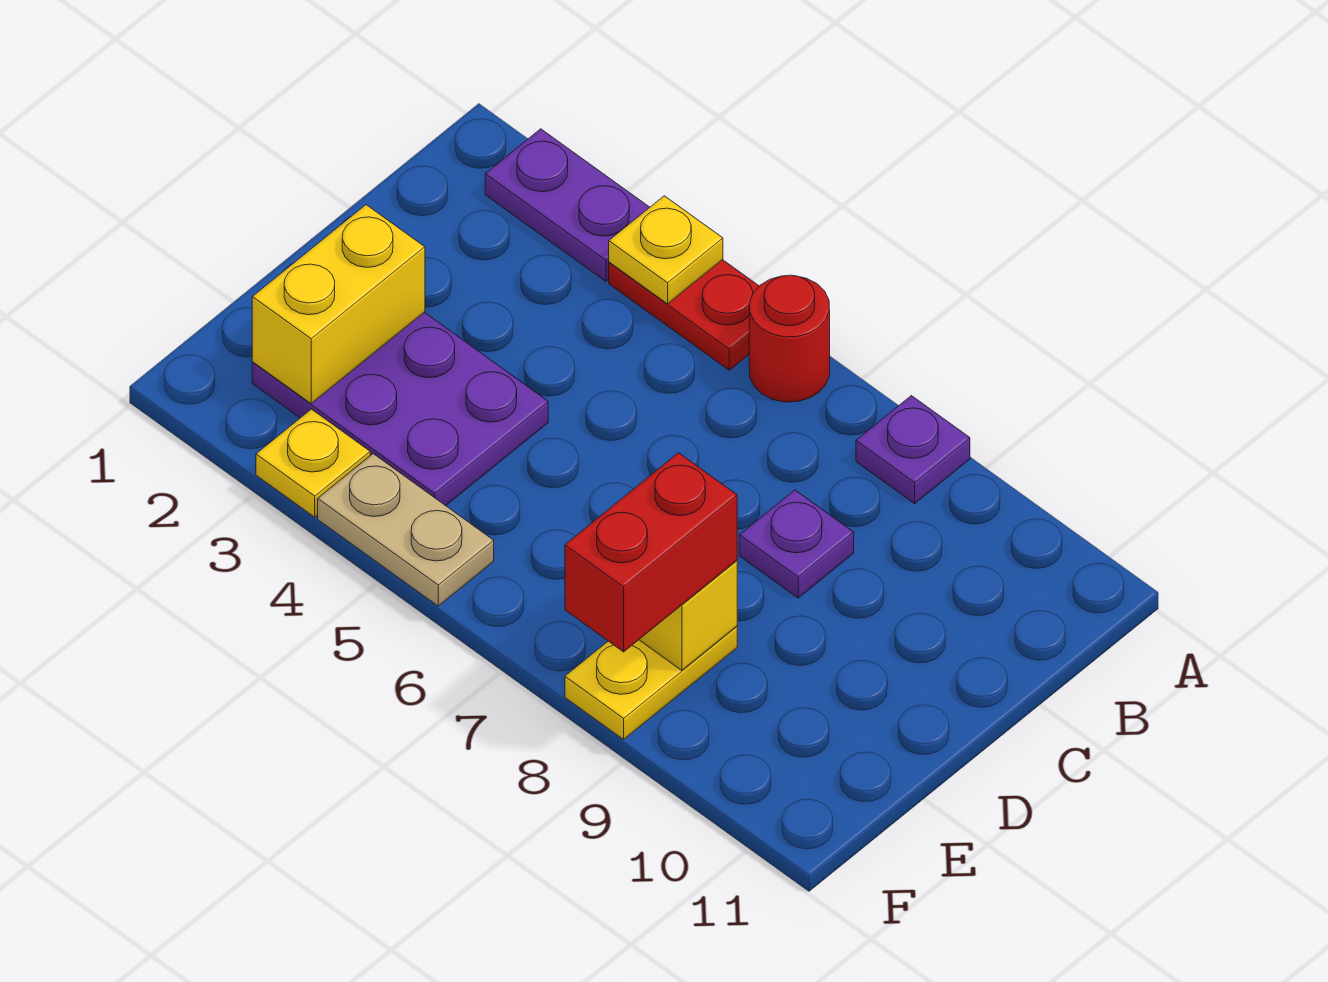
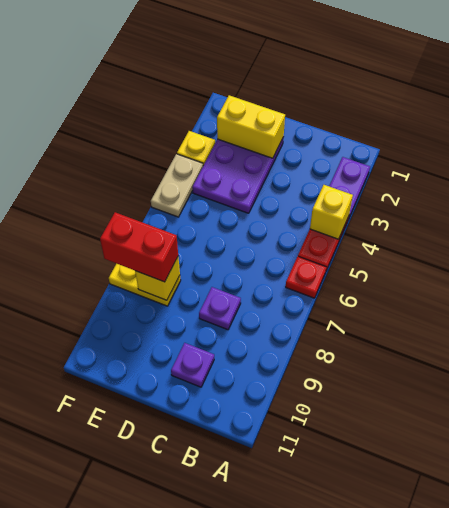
yellow 1x1 plate [609,196,723,304] -> yellow 1x1 brick [310,185,353,239]
red 1x1 round brick [749,275,830,402] -> red 1x1 plate [286,257,327,298]
purple 1x1 plate [856,396,970,504] -> purple 1x1 plate moved to [171,343,214,387]

